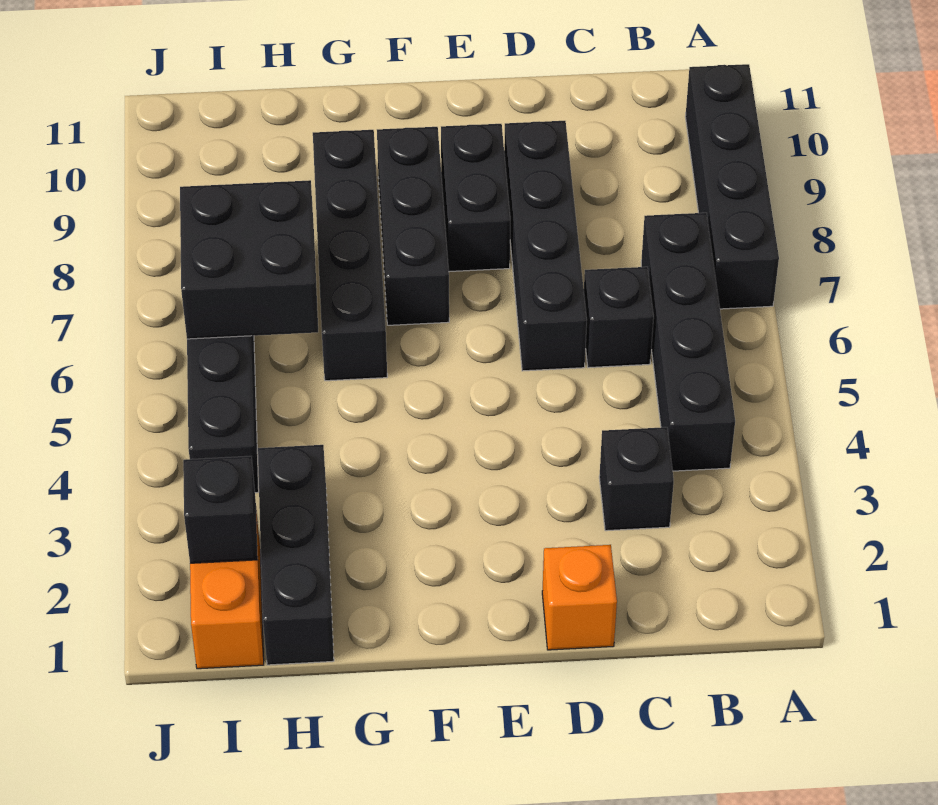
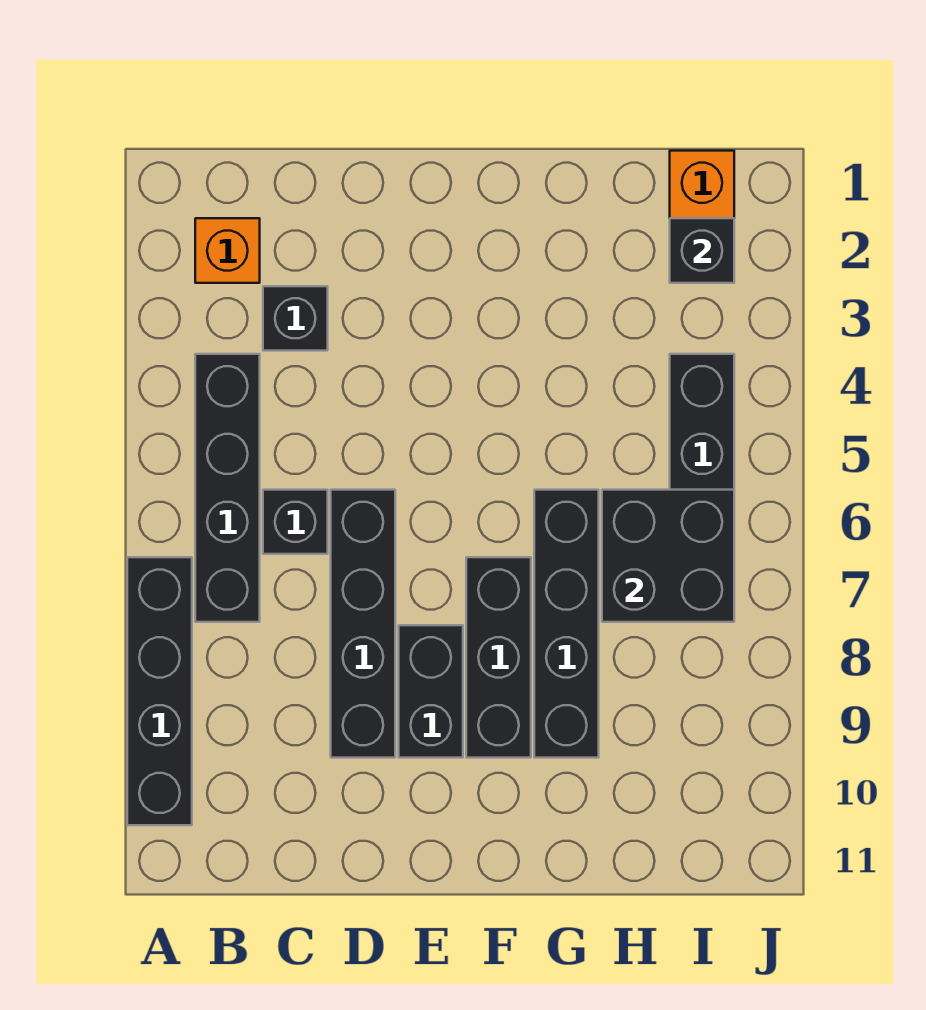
orange 1x1 brick [542,545,617,650] -> orange 1x1 brick moved to [195,218,260,283]
black 1x3 brick [258,445,334,665] -> none

